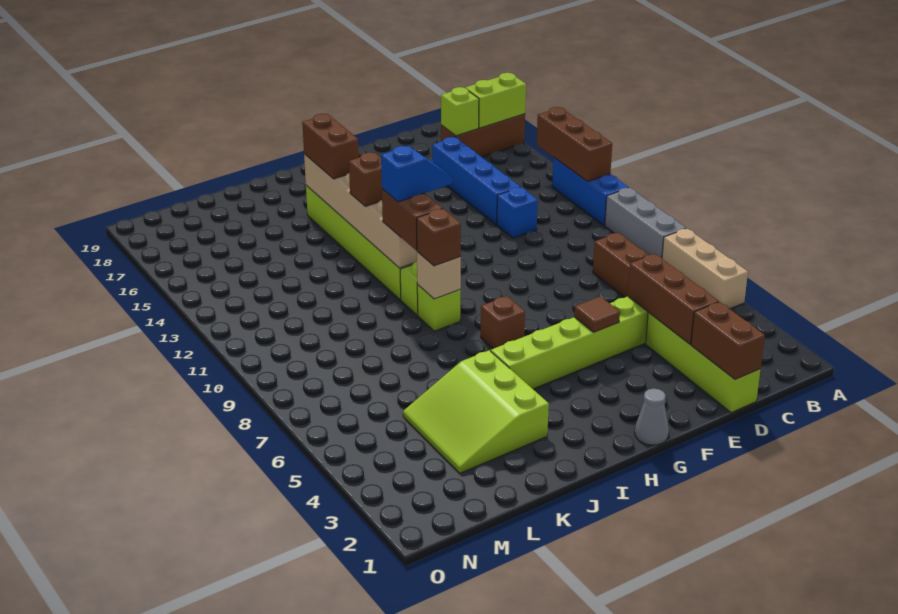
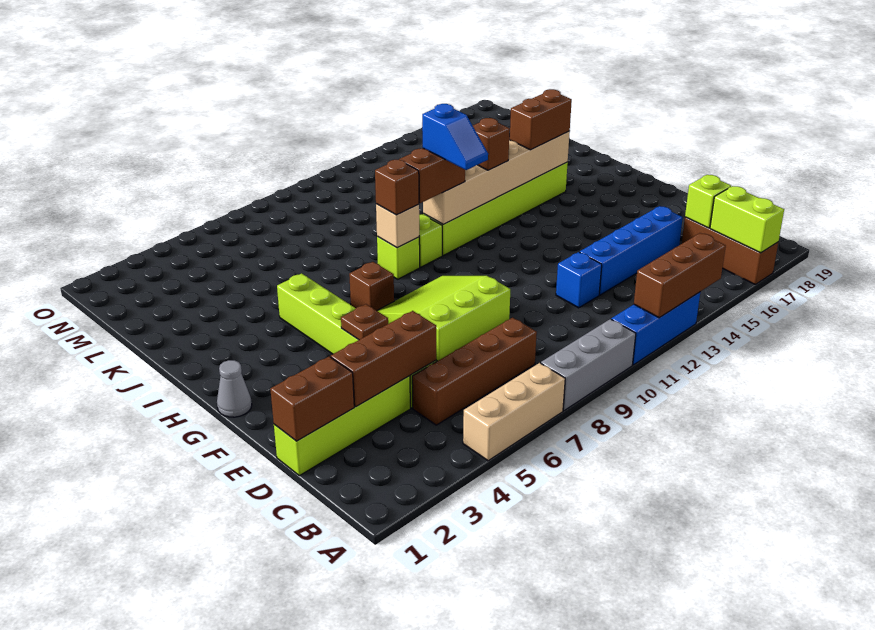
brown 1x1 tile [574,296,620,332] -> brown 1x1 plate [341,304,388,340]
lime 3x3 slope [403,350,549,473] -> lime 3x3 slope moved to [377,276,510,361]

